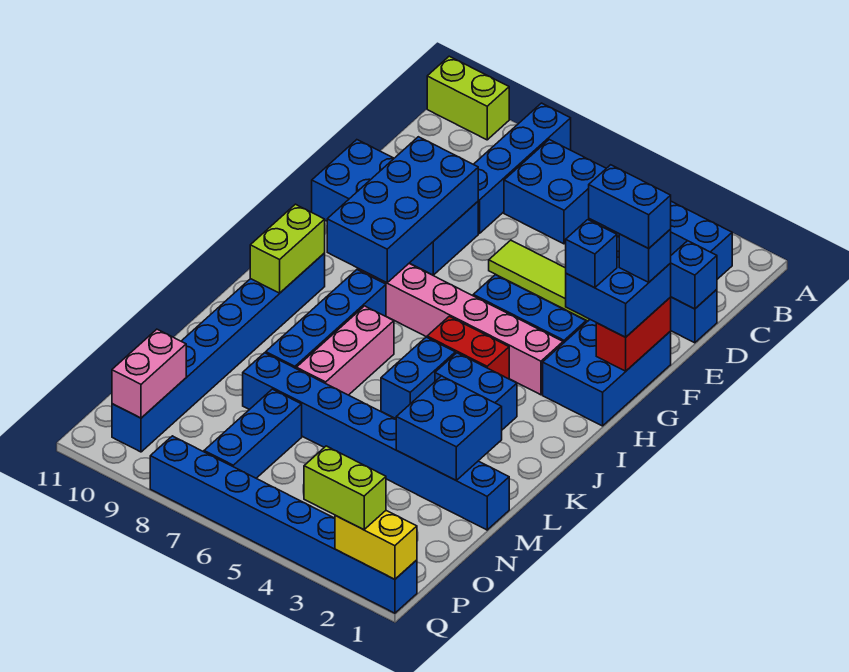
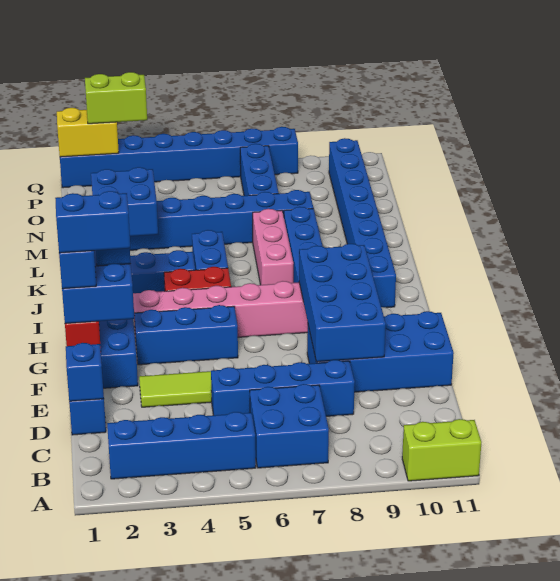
blue 1x4 brick [474,103,571,234] -> blue 1x4 brick turned to [211,360,355,416]
lime 1x2 brick [250,204,325,293] -> none
pink 1x2 brick [112,329,186,418] -> none

